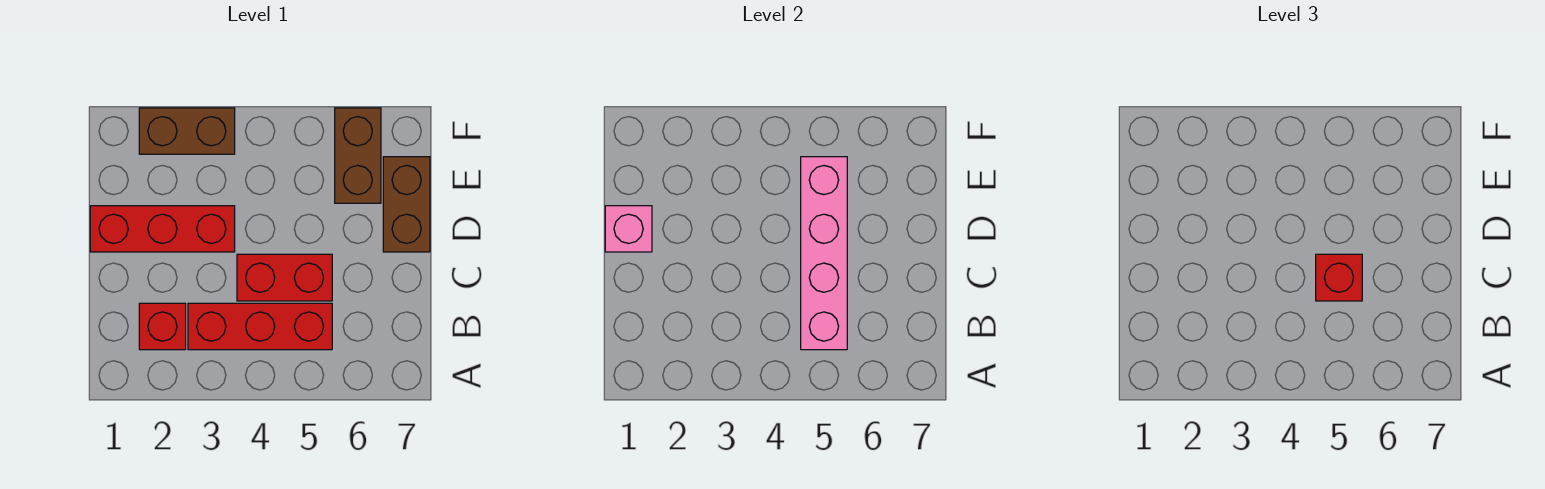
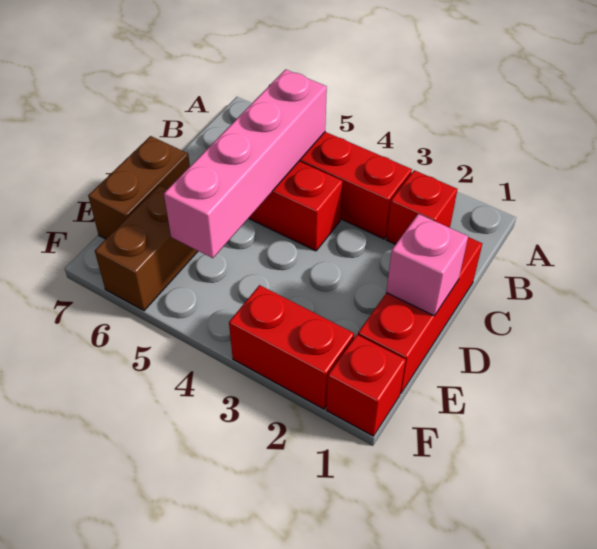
red 1x1 brick [1316,254,1362,301] -> red 1x1 brick moved to [326,335,406,436]
red 1x3 brick [90,206,235,252] -> red 1x3 brick turned to [358,237,482,394]
brown 1x2 brick [139,108,235,154] -> red 1x2 brick [229,285,354,409]

